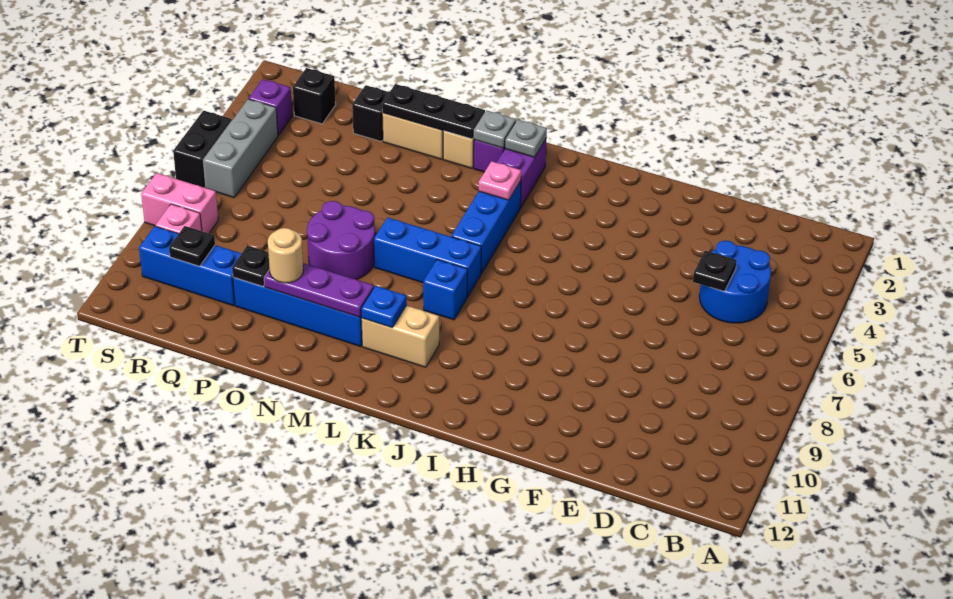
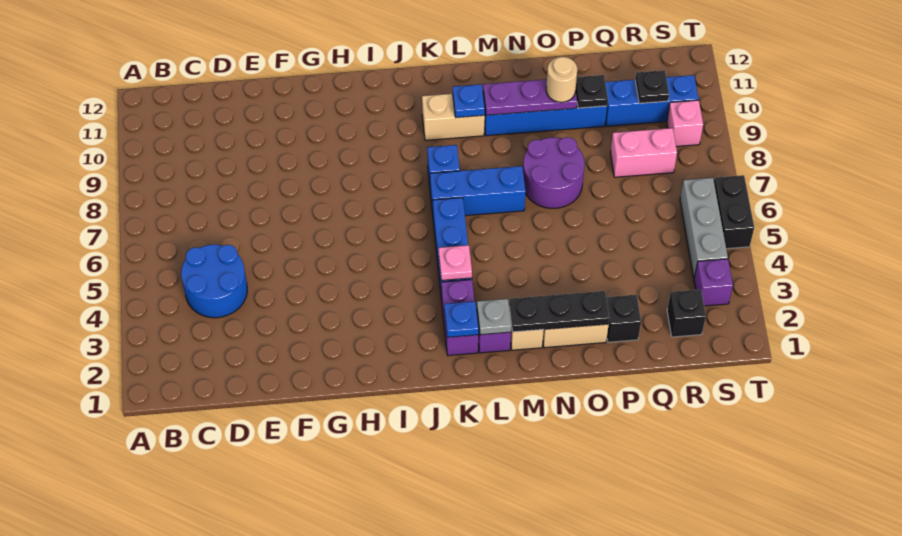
black 1x1 plate [693,251,737,291] -> none
grey 1x1 plate [505,119,547,157] -> blue 1x1 plate [444,301,479,337]
pink 1x2 brick [141,173,218,233] -> pink 1x2 brick moved to [610,128,677,177]

